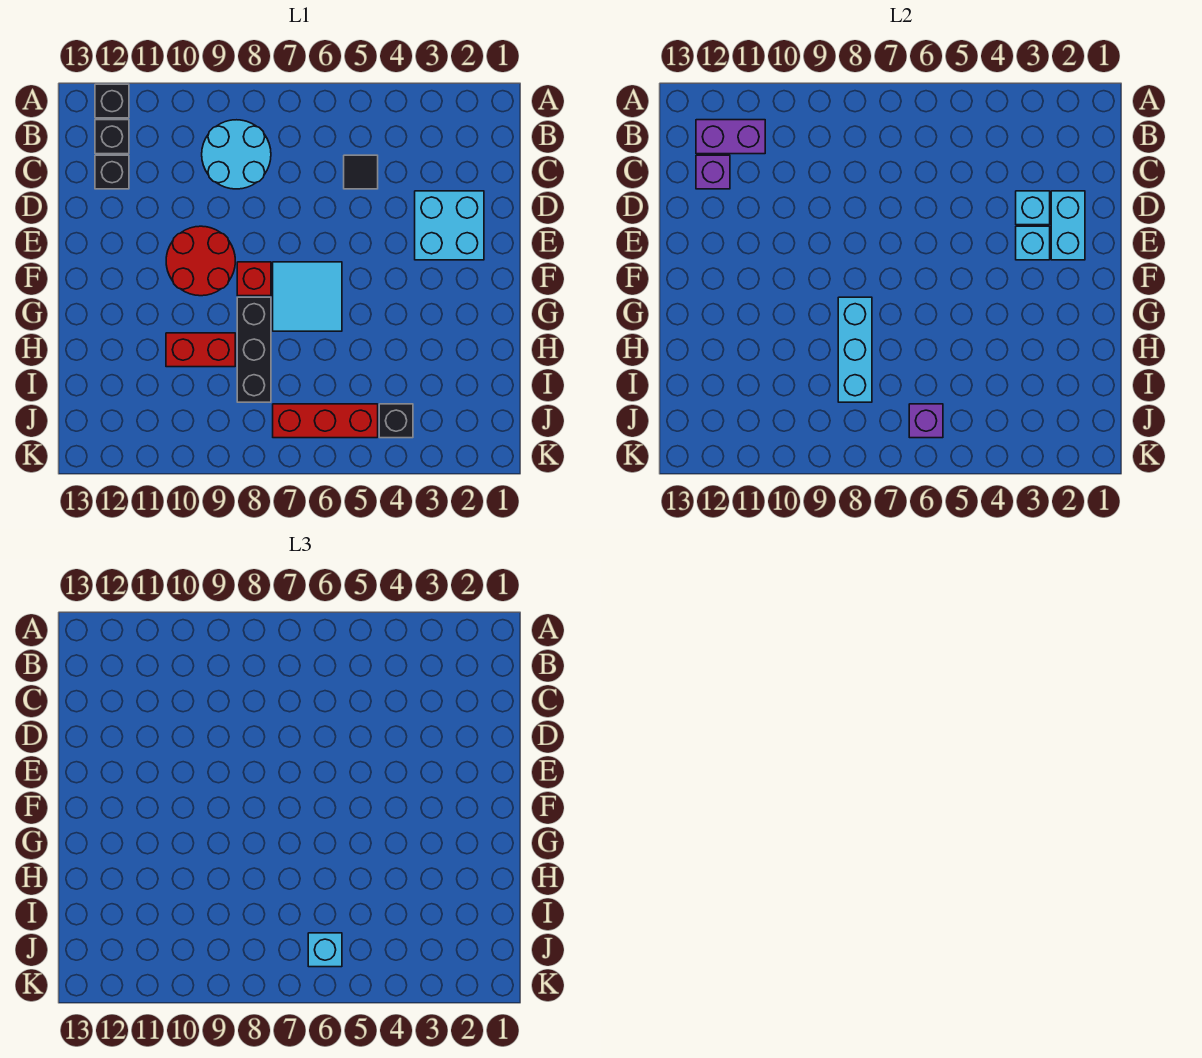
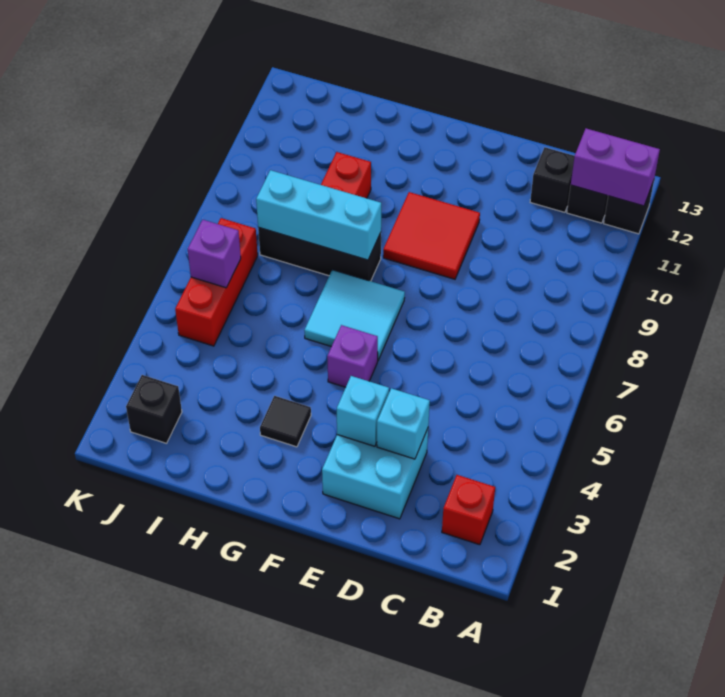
cyan 2x2 round brick [202,120,271,189] -> none
purple 1x2 brick [696,120,765,154] -> purple 1x2 brick turned to [571,128,660,206]
black 1x1 tile [344,155,378,189] -> black 1x1 tile moved to [260,396,311,447]
purple 1x1 brick [696,155,730,189] -> purple 1x1 brick moved to [327,325,378,387]
cyan 1x2 brick [1051,191,1085,260] -> none
red 2x2 round brick [166,226,235,296] -> red 2x2 tile [383,192,480,279]
red 1x1 brick [237,262,271,296] -> red 1x1 brick moved to [442,475,495,545]
black 1x1 brick [379,404,413,438] -> black 1x1 brick moved to [126,375,182,443]
cyan 1x1 brick [308,933,342,967] -> none

